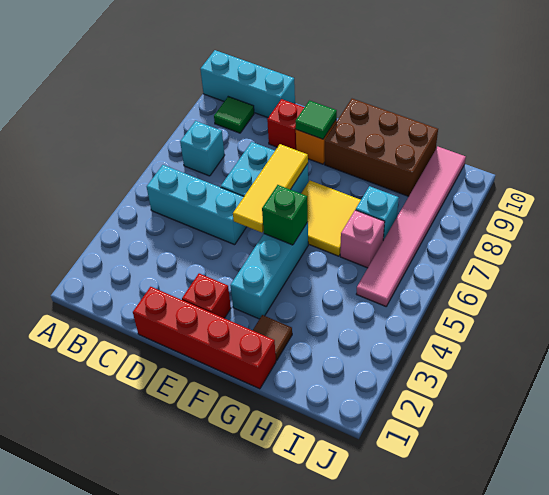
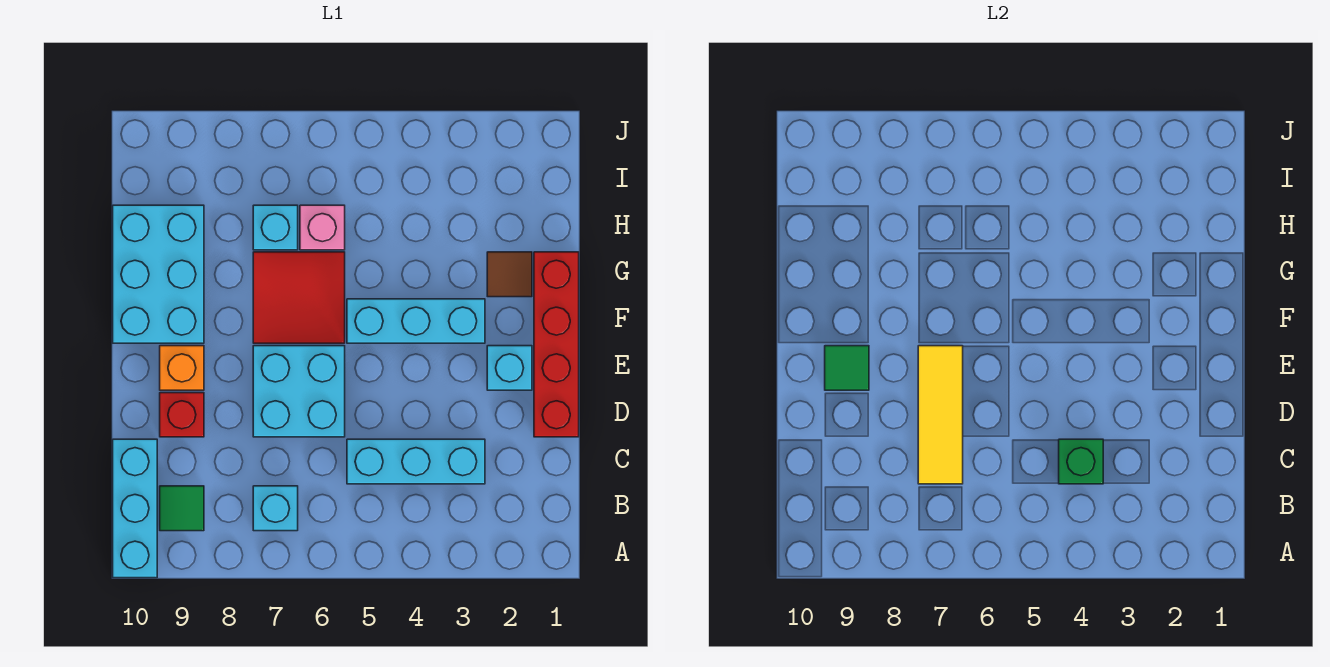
cyan 1x3 brick [147,165,247,245] -> cyan 1x3 brick turned to [347,439,485,484]
red 1x1 brick [182,273,231,318] -> cyan 1x1 brick [487,346,532,390]
yellow 1x3 tile [233,144,308,233] -> yellow 1x3 tile turned to [918,346,963,484]
green 1x1 brick [262,185,308,245] -> green 1x1 brick moved to [1059,439,1103,484]
yellow 2x2 tile [301,181,361,256] -> red 2x2 tile [253,252,345,343]
brown 2x3 brick [325,99,438,196] -> cyan 2x3 brick [113,205,204,343]
pink 1x6 tile [357,147,466,306] -> none

